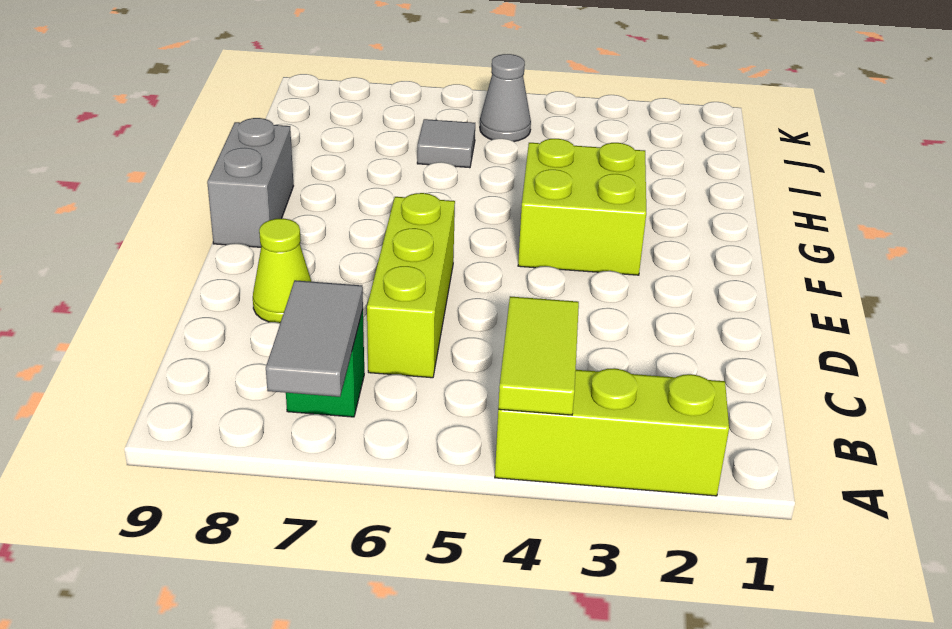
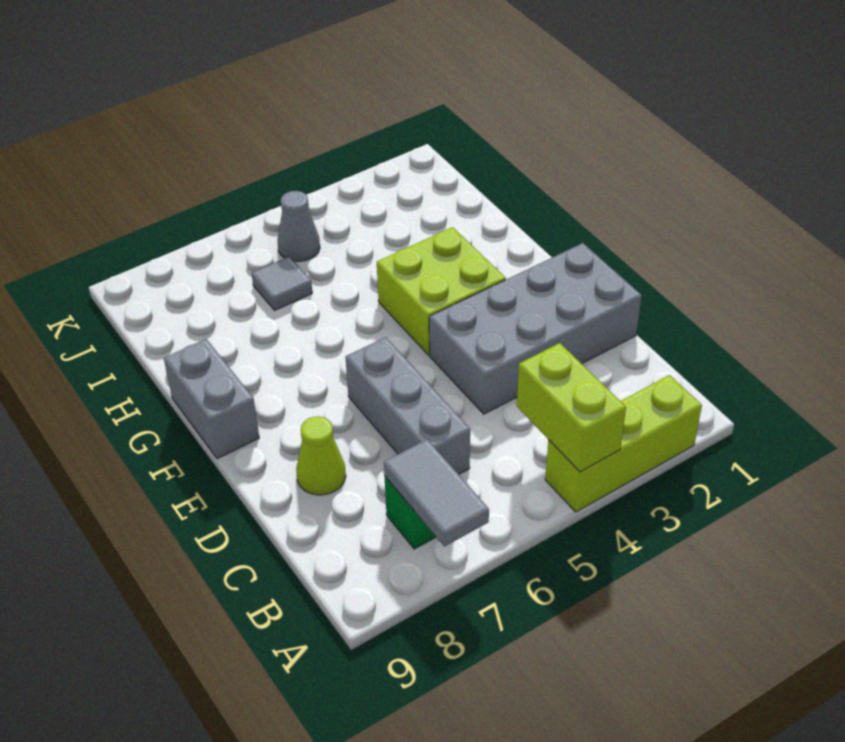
lime 1x2 tile [498,296,579,415] -> lime 1x2 brick [517,343,626,472]
lime 1x3 brick [367,193,455,378] -> grey 1x3 brick [345,337,470,474]
none -> grey 2x4 brick [429,243,642,414]

